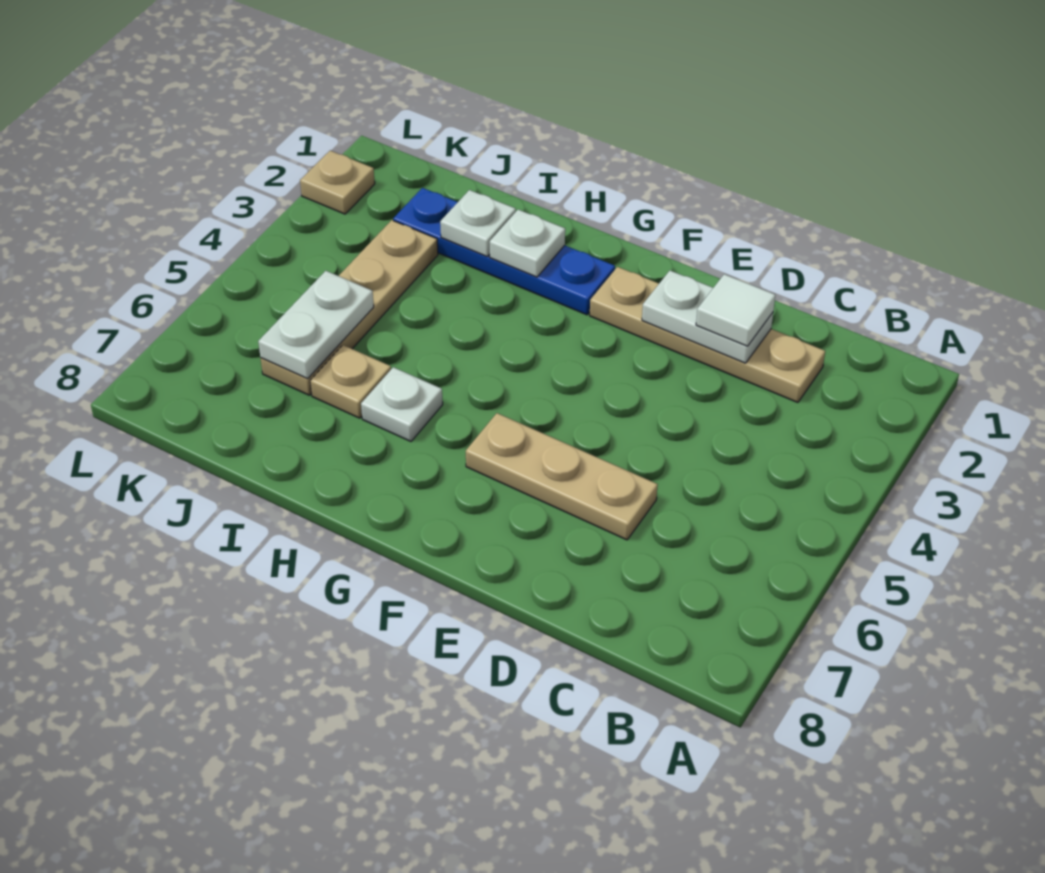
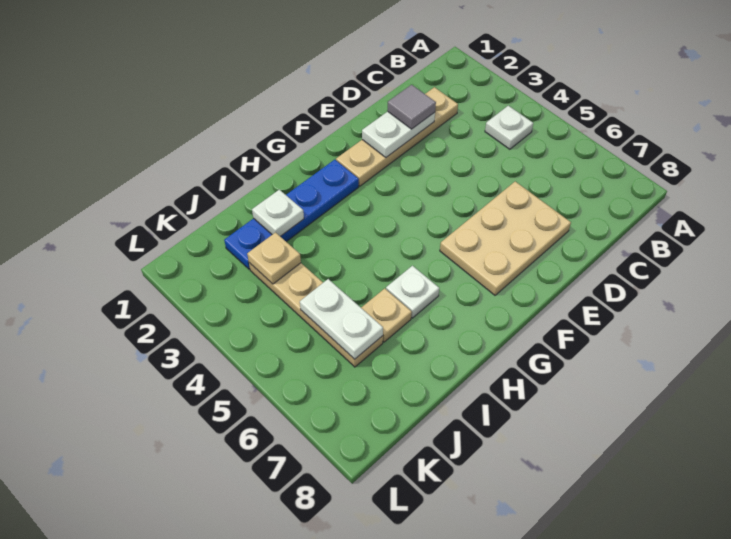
white 1x1 tile [696,274,775,346] -> grey 1x1 tile [387,85,436,129]
tan 1x3 plate [466,413,658,540] -> tan 2x3 plate [440,181,571,295]
white 1x1 plate [490,210,565,277] -> white 1x1 plate moved to [485,106,533,149]
tan 1x1 plate [300,151,375,214] -> tan 1x1 plate moved to [247,233,301,284]

